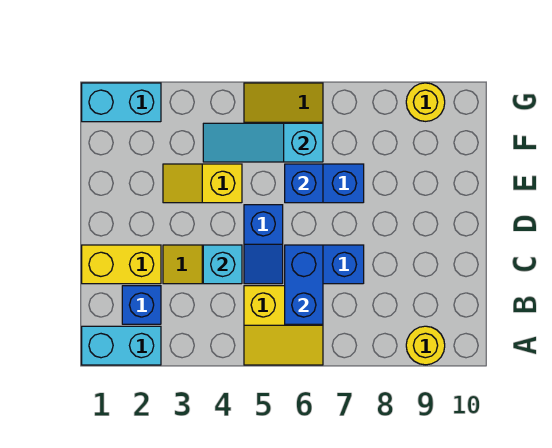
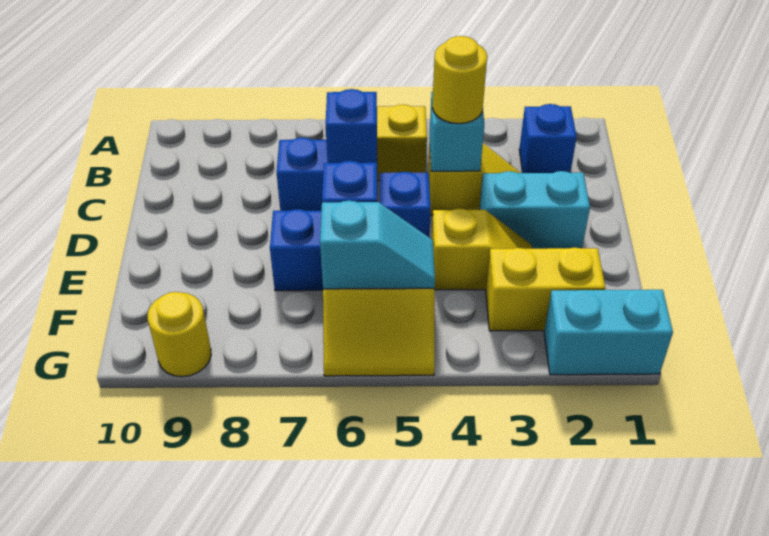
cyan 1x2 brick [82,326,161,365] -> cyan 1x2 brick moved to [479,171,590,249]
yellow 1x1 round brick [406,326,445,365] -> yellow 1x1 round brick moved to [432,36,487,124]
blue 1x2 brick [285,245,323,324] -> blue 1x1 brick [326,89,377,163]
yellow 1x2 brick [82,245,161,284] -> yellow 1x2 brick moved to [486,248,605,331]
cyan 1x3 slope [203,123,323,162] -> cyan 1x2 slope [320,201,435,289]

